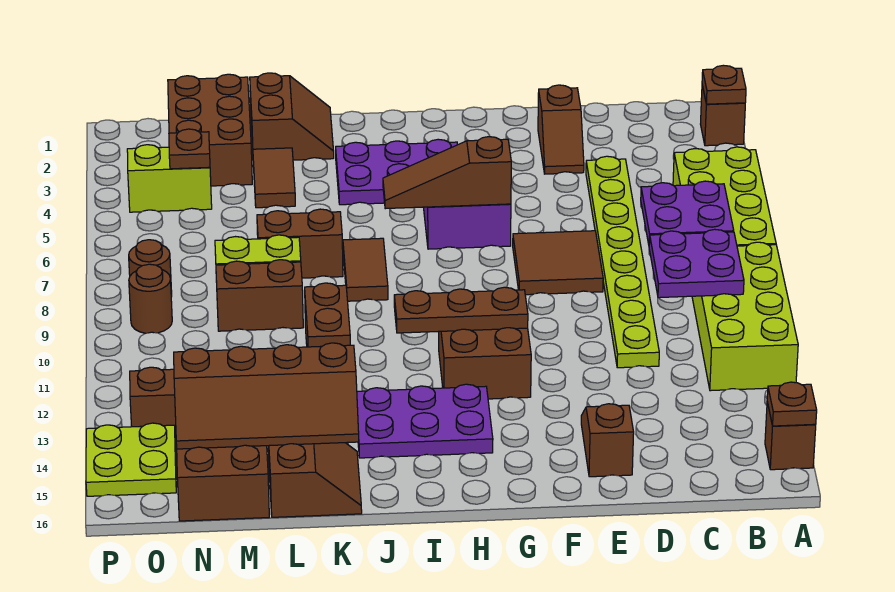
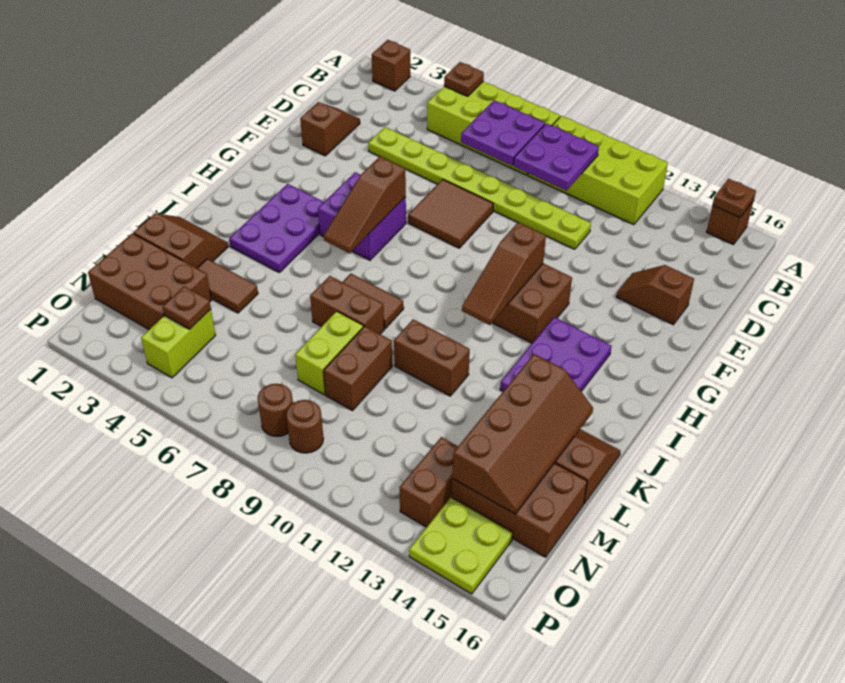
brown 1x1 plate [702,65,746,104] -> brown 1x1 plate moved to [444,62,484,96]
brown 1x2 slope [538,85,584,174] -> brown 1x2 slope turned to [300,102,360,156]
brown 1x3 plate [394,287,528,333] -> brown 1x3 slope [462,222,546,325]
brown 1x2 brick [257,209,343,278] -> brown 1x2 brick turned to [310,276,384,334]

